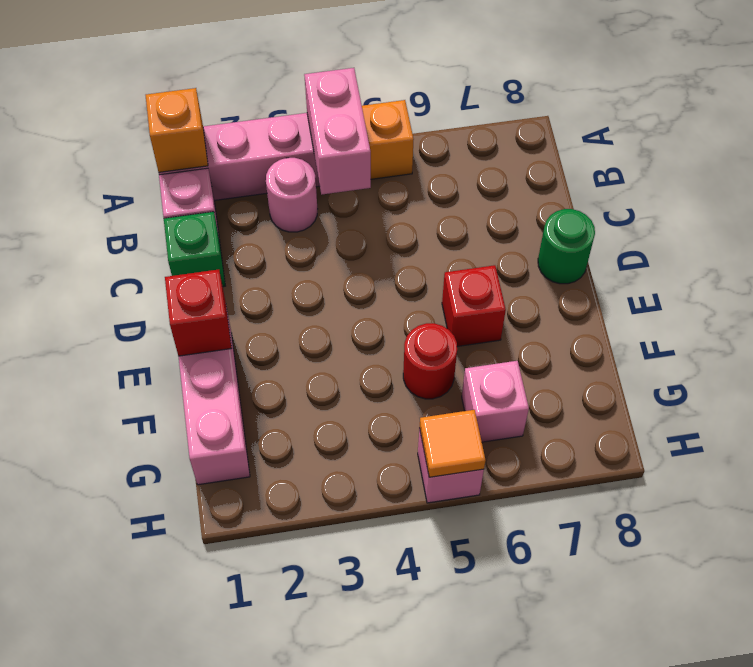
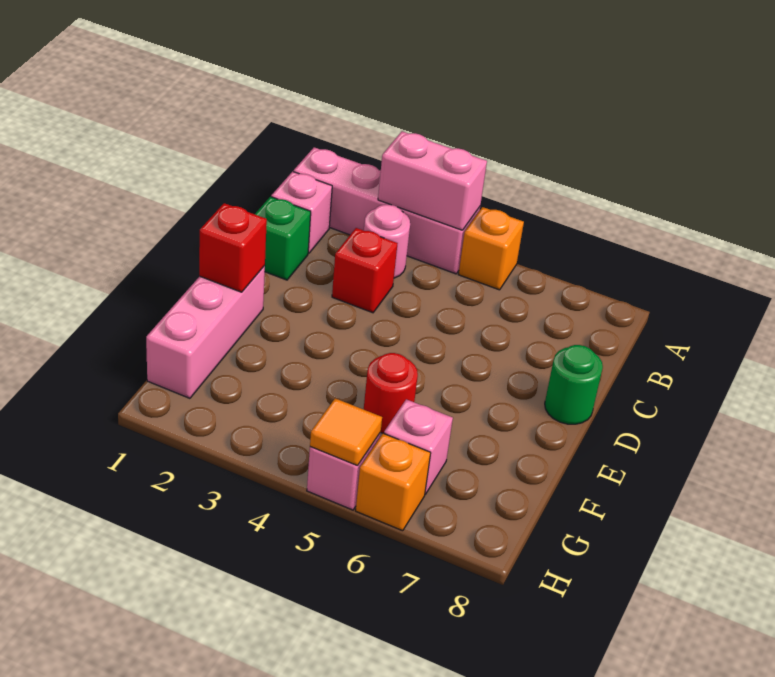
orange 1x1 brick [146,88,208,172] -> orange 1x1 brick moved to [356,433,431,531]
pink 1x2 brick [304,68,371,195] -> pink 1x2 brick turned to [378,131,487,230]
red 1x1 brick [442,265,506,346] -> red 1x1 brick moved to [332,228,398,313]

